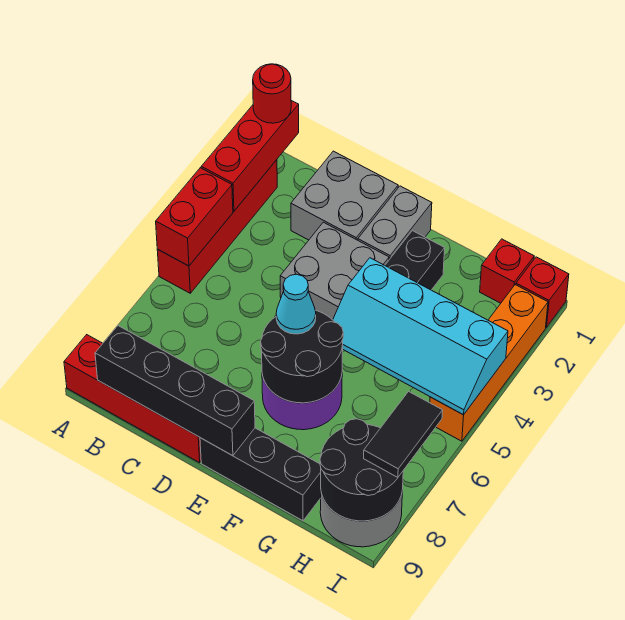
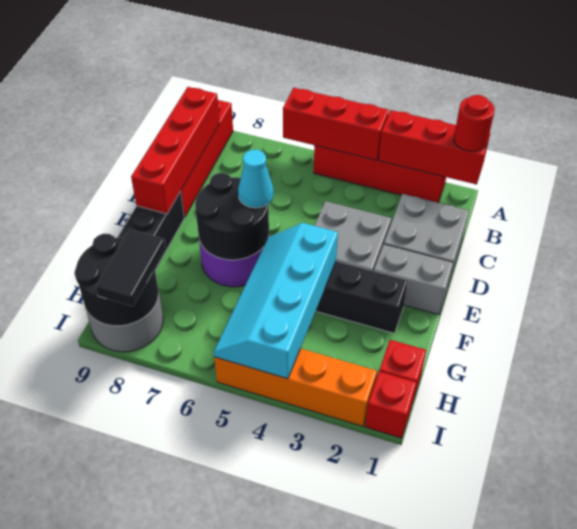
red 1x2 brick [156,168,233,266] -> red 1x3 brick [283,88,389,160]
black 1x4 brick [95,326,255,456] -> red 1x4 brick [131,87,220,214]
black 1x2 tile [364,392,443,477] -> black 1x2 tile turned to [96,229,166,306]

